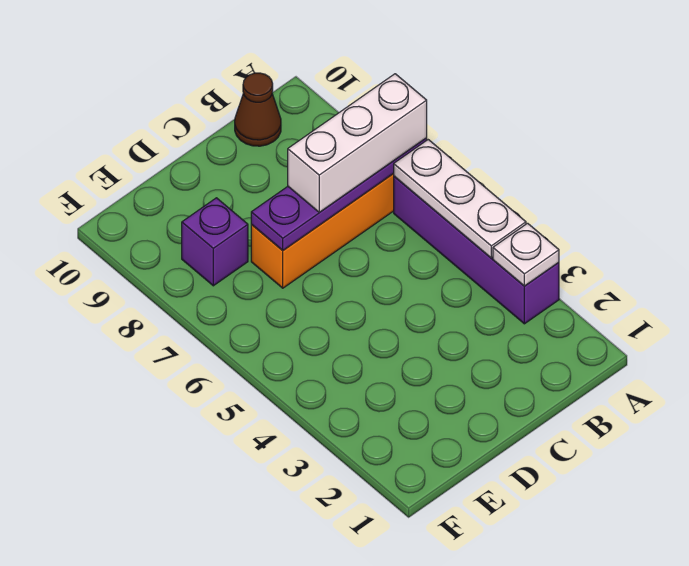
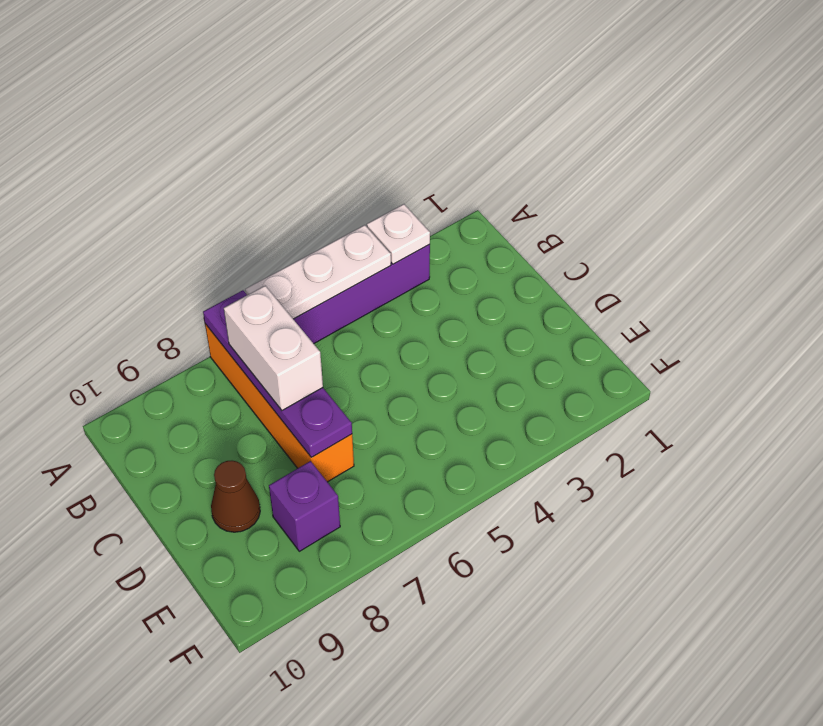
white 1x3 brick [288,74,427,212] -> white 1x2 brick [224,286,323,410]
brown 1x1 cone [235,73,281,146] -> brown 1x1 cone moved to [211,461,260,532]

